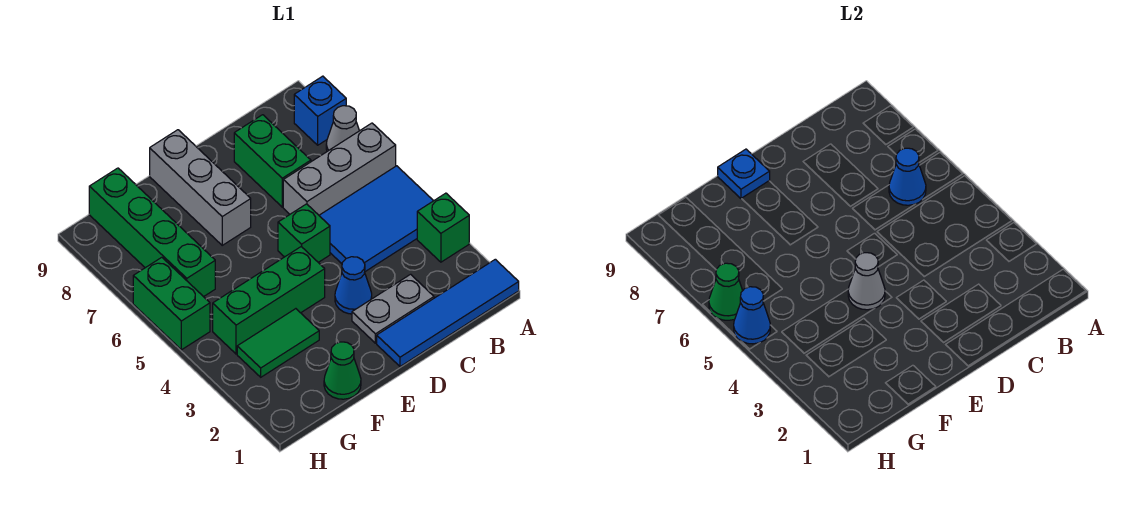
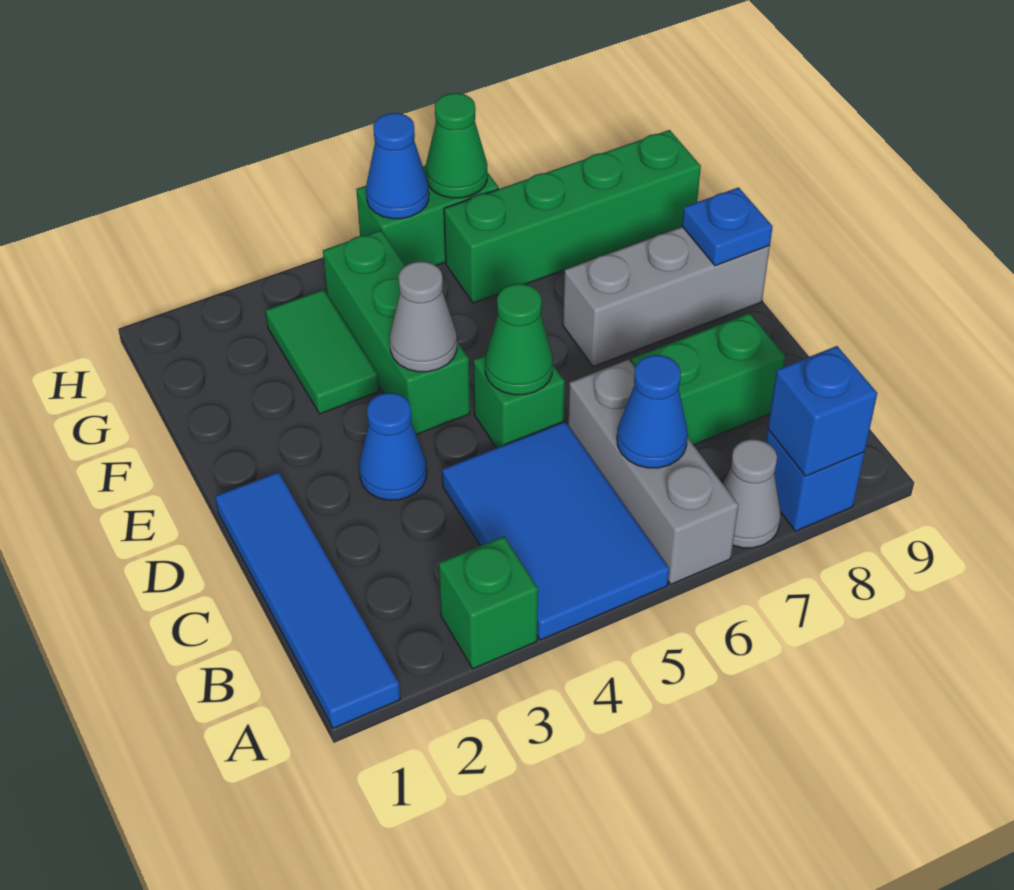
none -> blue 1x1 brick [768,346,877,476]
grey 1x2 plate [352,274,434,343] -> none
green 1x1 cone [324,342,361,399] -> green 1x1 cone moved to [485,284,553,395]

